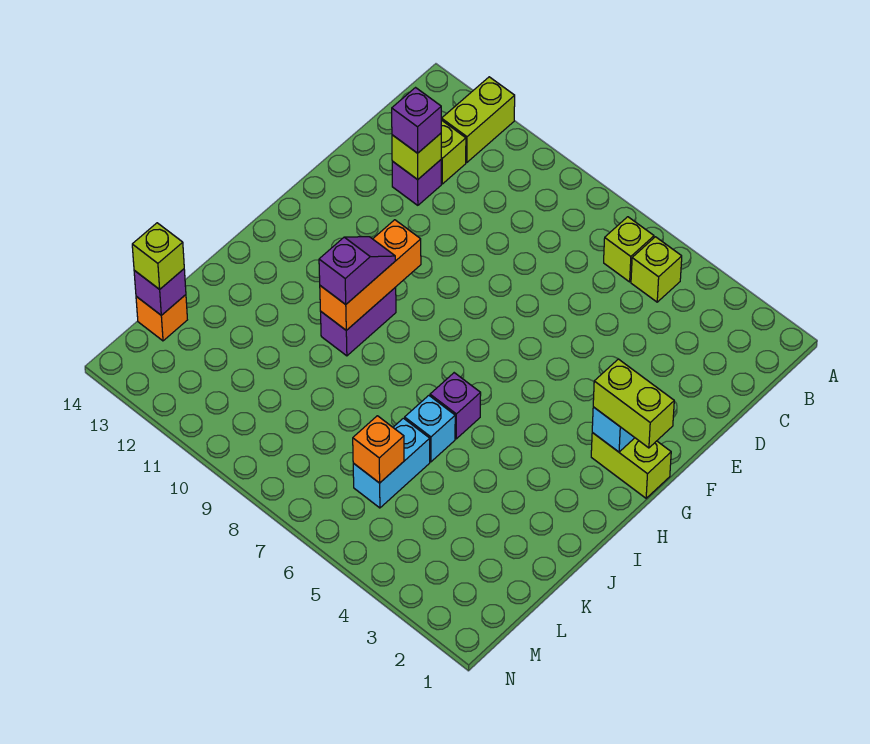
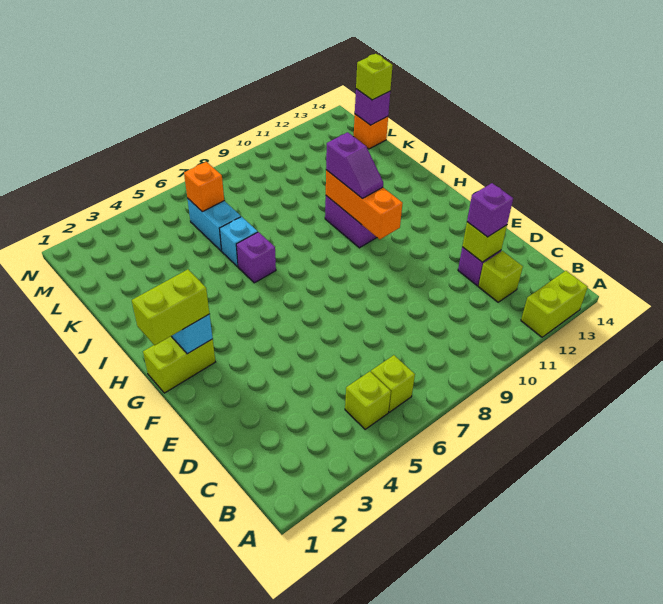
lime 1x2 brick [442,77,515,162] -> lime 1x2 brick turned to [521,271,588,337]

